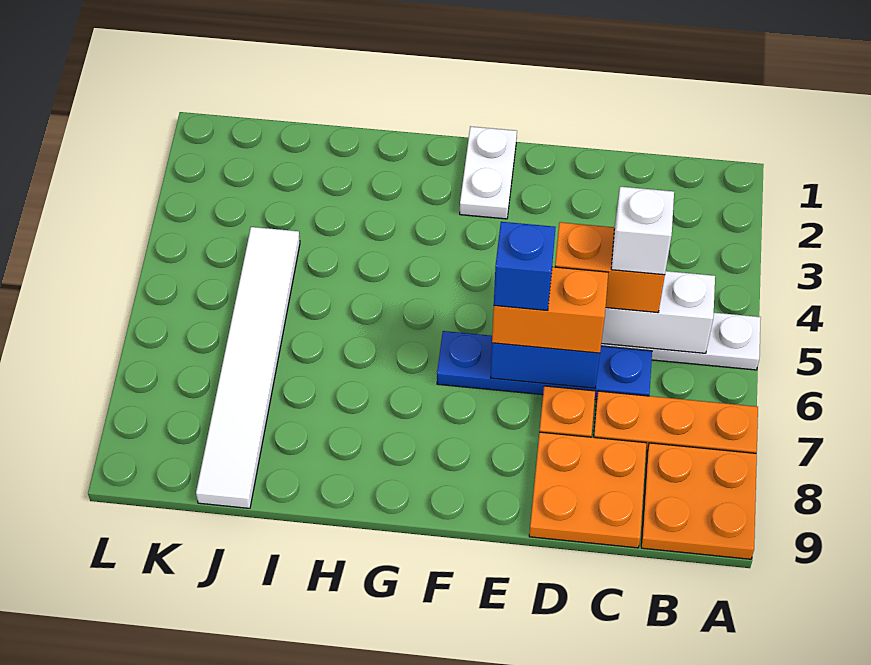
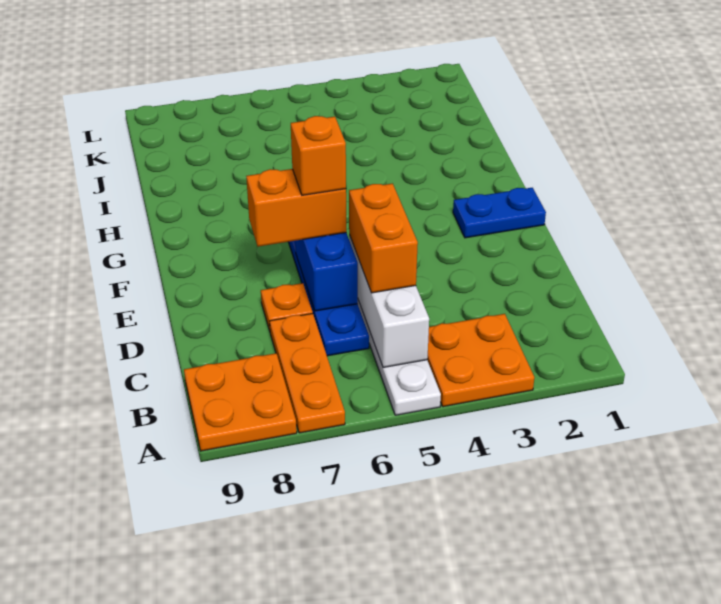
white 1x1 brick [611,187,674,275] -> none
orange 2x2 plate [529,432,646,548] -> orange 2x2 plate moved to [427,314,534,407]
orange 1x2 brick [492,267,608,353] -> orange 1x2 brick turned to [246,169,347,246]
blue 1x1 brick [494,222,556,311] -> orange 1x1 brick [291,116,346,195]
white 1x2 plate [460,126,517,219] -> blue 1x2 plate [453,188,546,238]
white 1x6 tile [196,227,300,508] -> none

